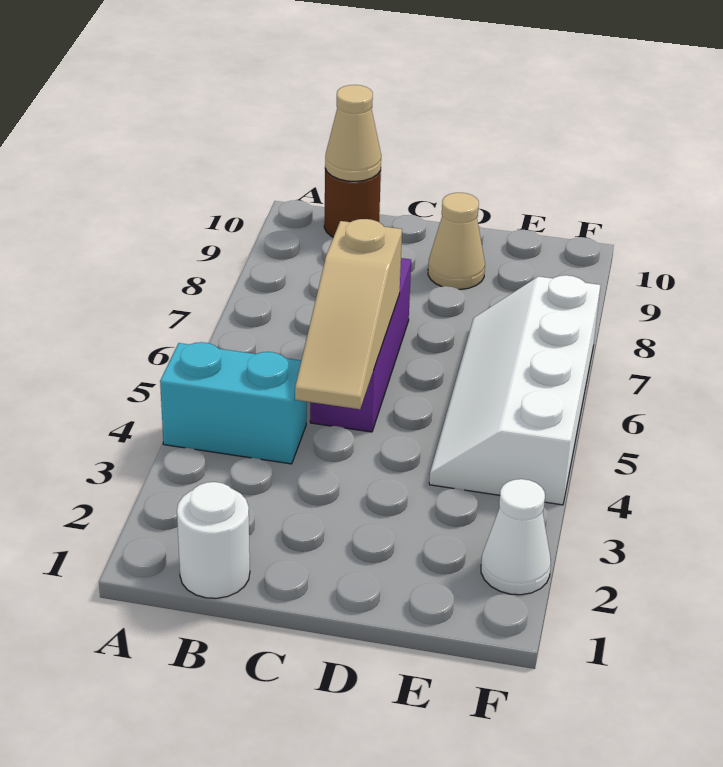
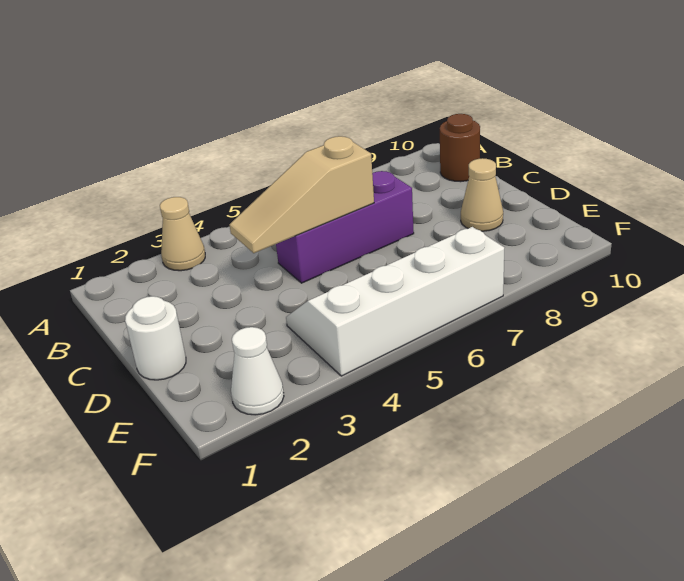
cyan 1x2 brick [160,342,307,464] -> none
white 1x1 round brick [177,482,250,598] -> white 1x1 round brick moved to [125,296,186,380]
tan 1x1 cone [325,85,381,181] -> tan 1x1 cone moved to [160,197,205,271]

